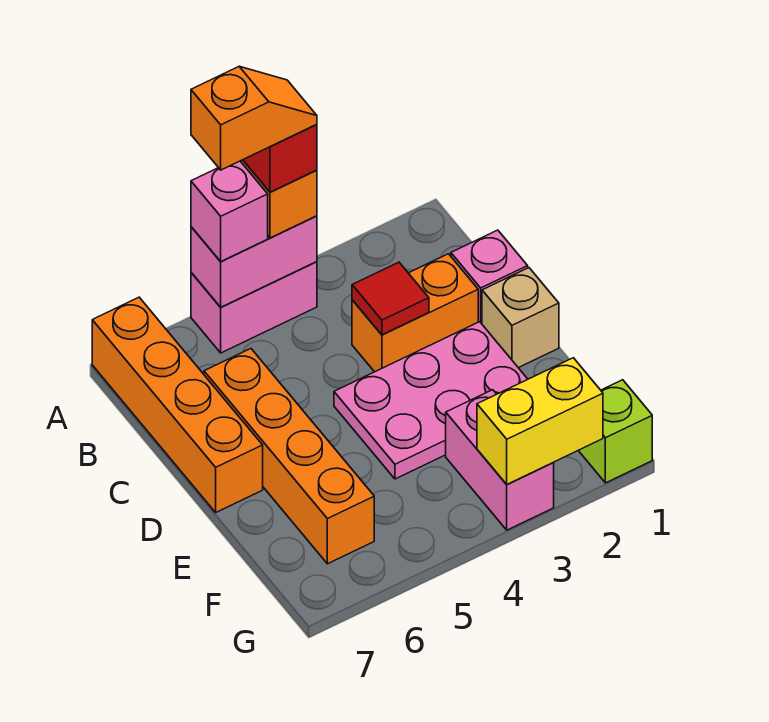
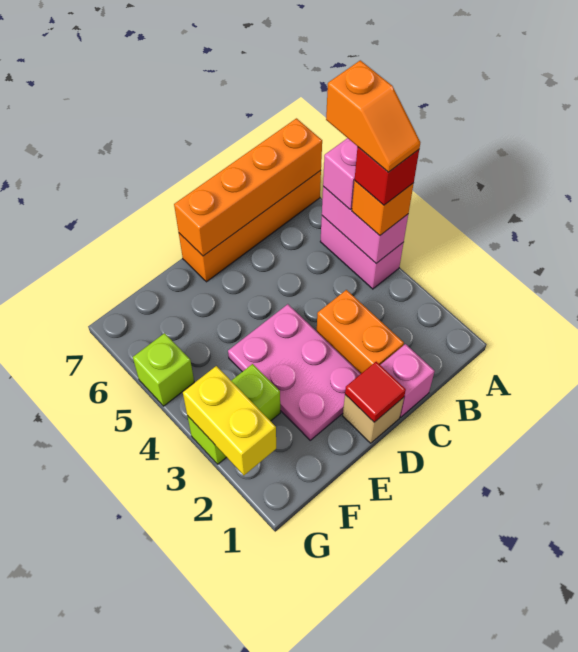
red 1x1 tile [352,262,429,335] -> red 1x1 tile moved to [345,362,406,422]
orange 1x4 brick [204,349,374,564] -> orange 1x4 brick moved to [174,118,322,256]
pink 1x2 brick [446,390,554,530] -> lime 1x2 brick [188,364,280,464]
lime 1x1 brick [578,380,652,483] -> lime 1x1 brick moved to [133,333,194,406]

